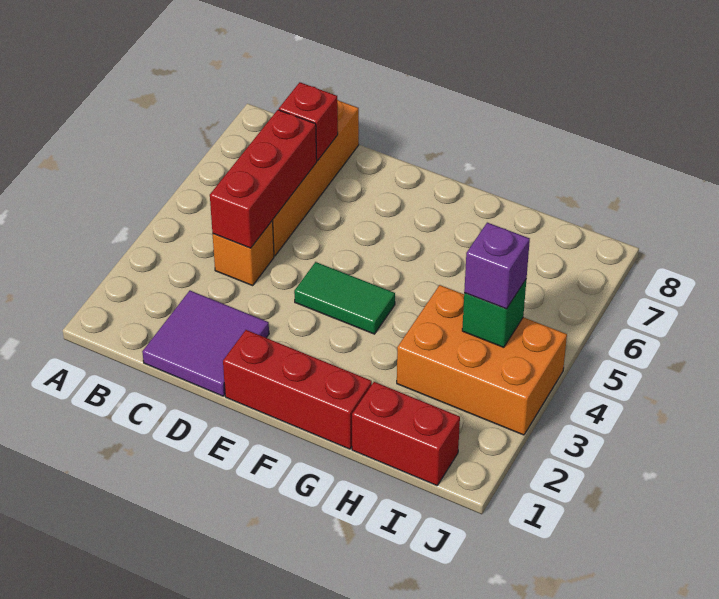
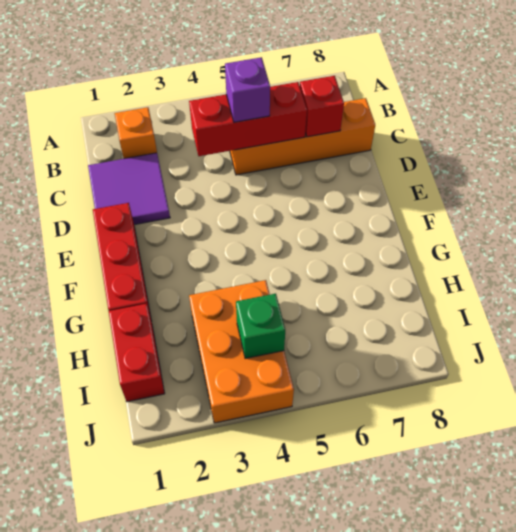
orange 1x1 brick [213,221,274,286] -> orange 1x1 brick moved to [115,107,157,159]
green 1x2 tile [294,262,395,334] -> none
purple 1x1 brick [464,223,530,309] -> purple 1x1 brick moved to [225,57,270,122]

